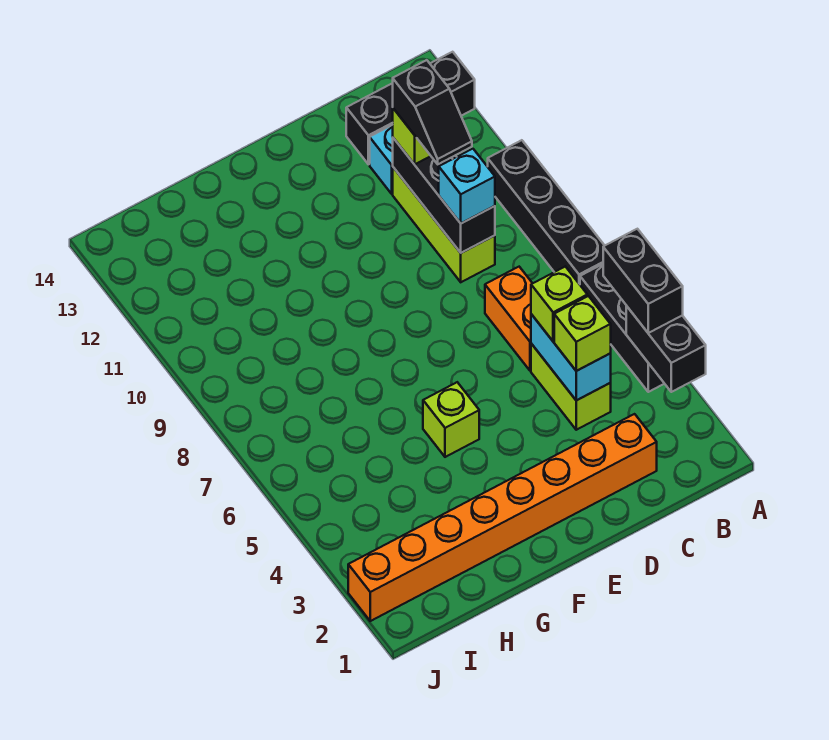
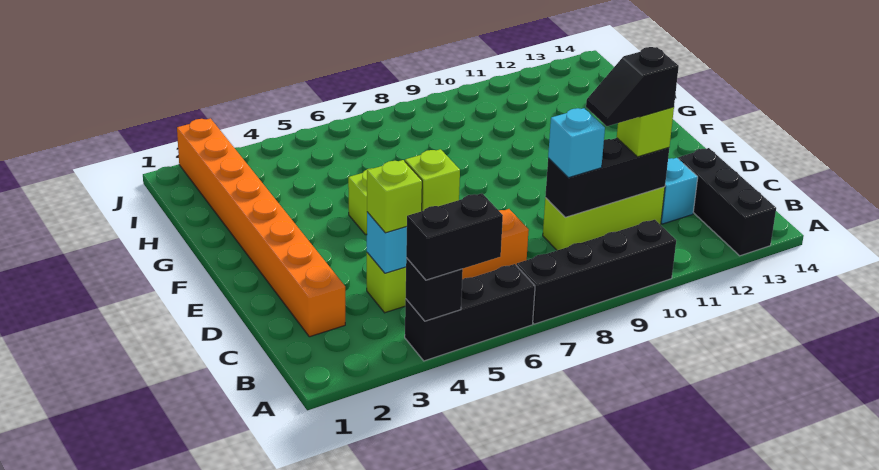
black 1x2 brick [626,306,706,392] -> black 1x1 brick [406,258,463,321]

